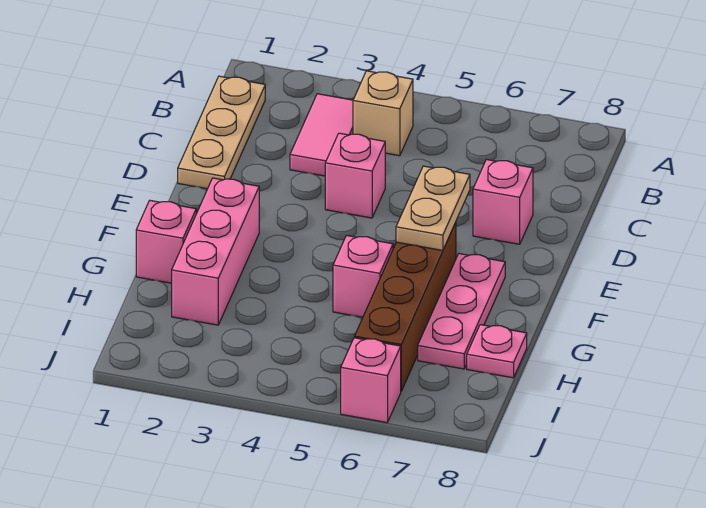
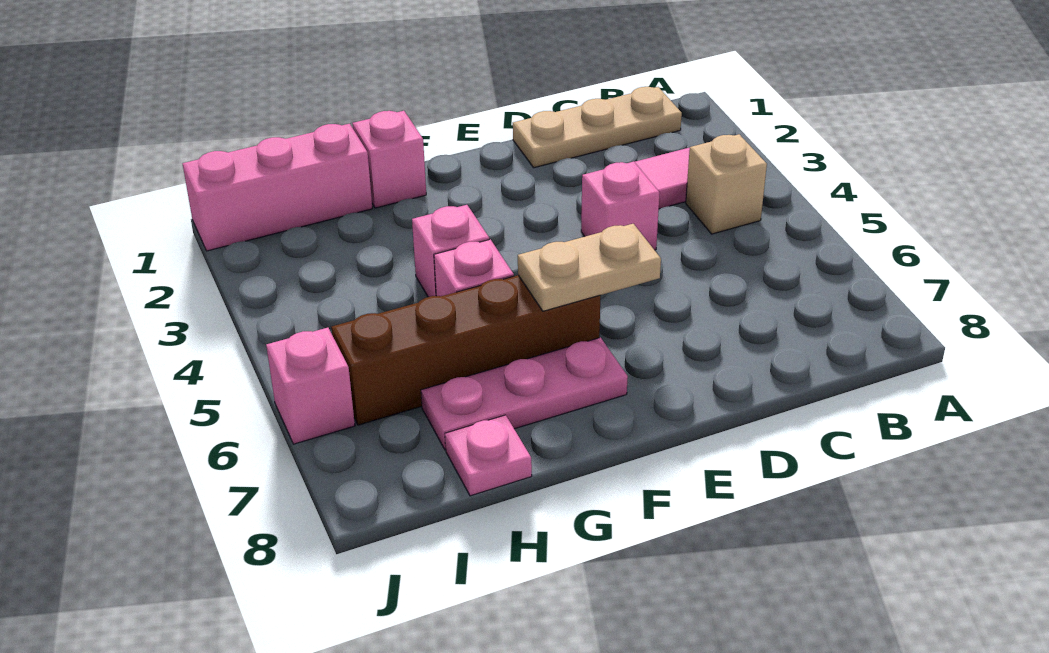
pink 1x1 brick [473,159,533,244] -> pink 1x1 brick moved to [412,205,489,297]
pink 1x3 brick [172,178,259,325] -> pink 1x3 brick moved to [182,124,372,251]

